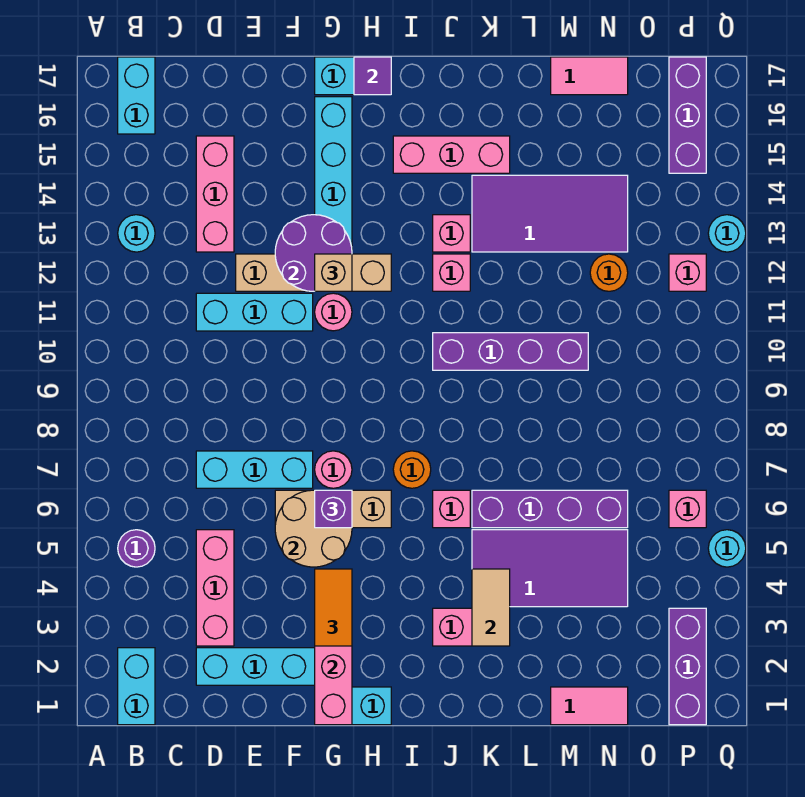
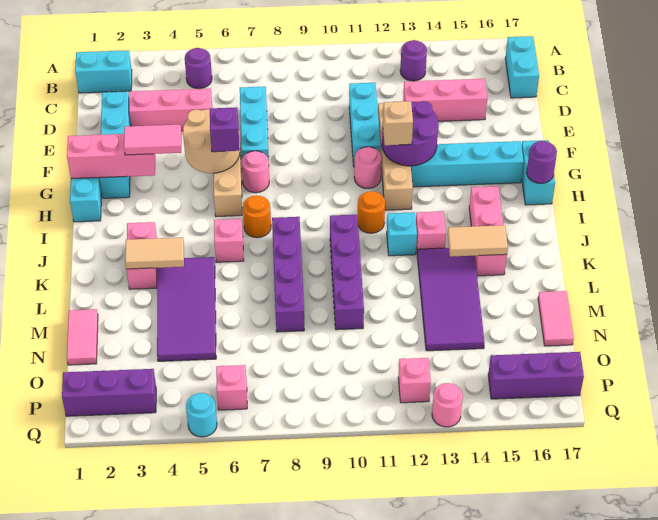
cyan 1x1 round brick [118,215,155,252] -> purple 1x1 round brick [400,40,427,81]
cyan 1x2 brick [118,57,155,134] -> cyan 1x2 brick turned to [505,36,539,98]
orange 1x2 tile [315,569,352,646] -> pink 1x2 tile [124,125,181,155]
purple 1x1 tile [354,57,391,95] -> purple 1x1 round brick [527,141,557,183]
pink 1x1 brick [433,254,470,291] -> cyan 1x1 brick [387,212,417,256]
purple 1x4 brick [472,490,628,528] -> purple 1x4 brick moved to [272,217,304,332]
none -> tan 1x2 tile [448,225,508,257]
orange 1x1 round brick [590,254,628,291] -> orange 1x1 round brick moved to [358,191,385,233]
cyan 1x1 round brick [708,215,746,252] -> pink 1x1 round brick [432,383,463,427]

